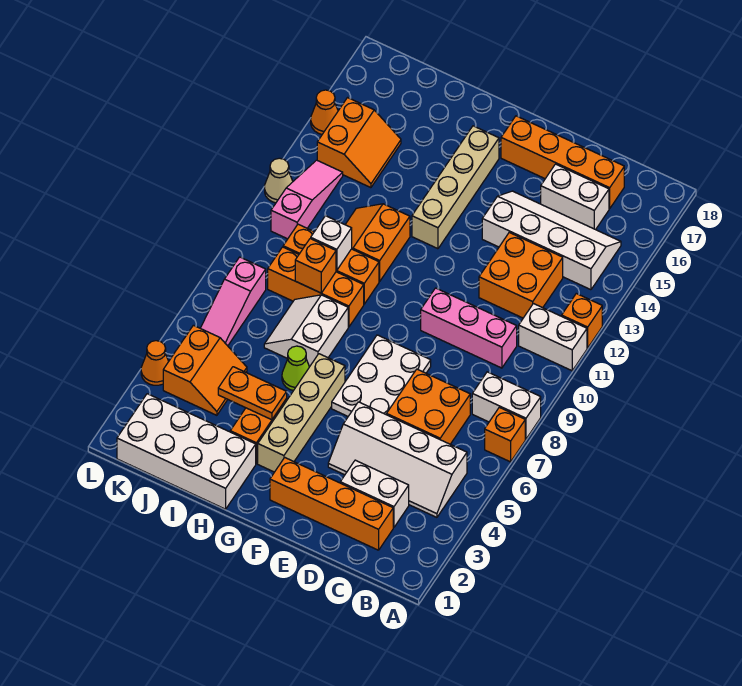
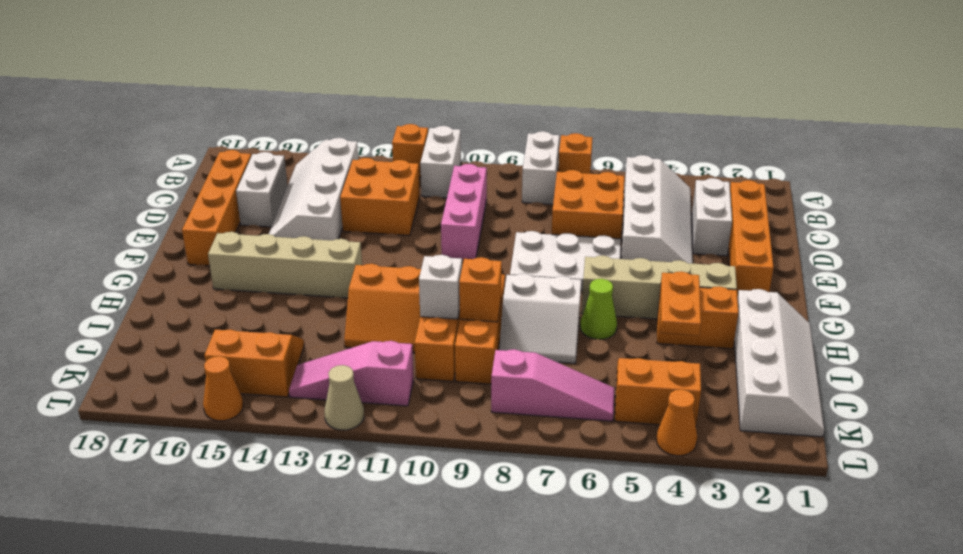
white 2x4 brick [117,394,256,509] -> white 2x4 slope [734,289,824,437]

